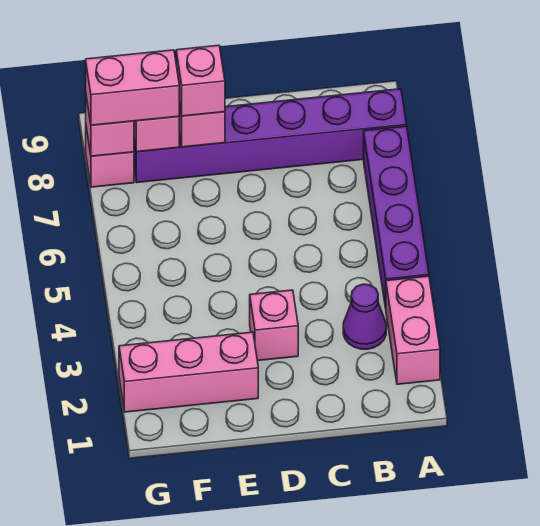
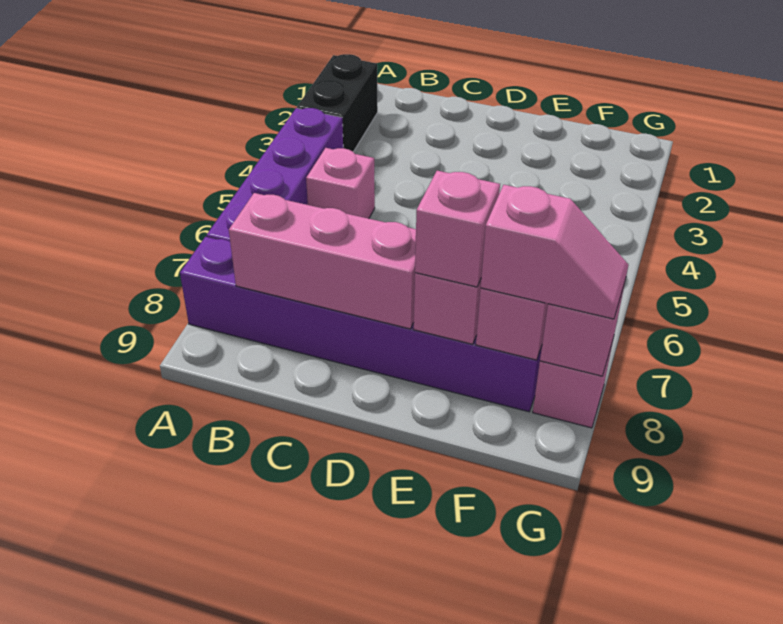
pink 1x2 brick [386,276,440,384] -> black 1x2 brick [297,54,378,152]
purple 1x1 cone [343,284,386,349] -> none
pink 1x1 brick [250,290,298,361] -> pink 1x1 brick moved to [306,148,375,219]
pink 1x3 brick [119,332,258,412] -> pink 1x3 brick moved to [229,193,416,329]
pink 1x2 brick [86,50,179,125] -> pink 1x2 slope [481,185,628,319]

